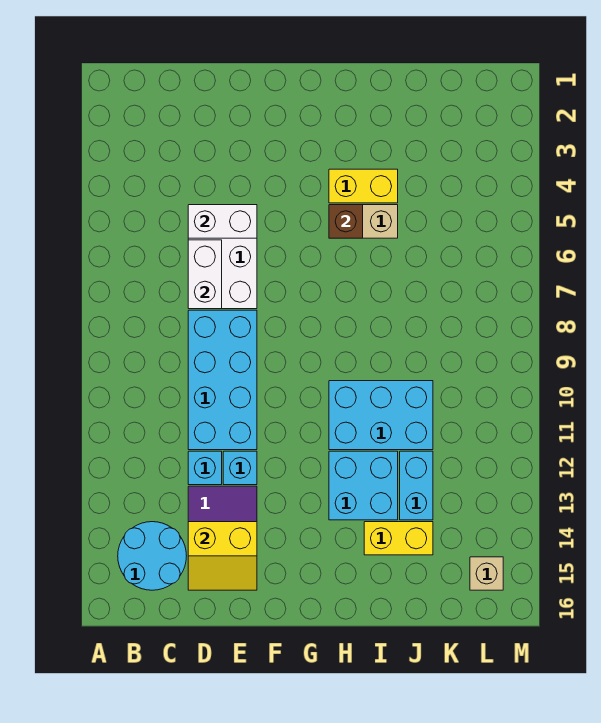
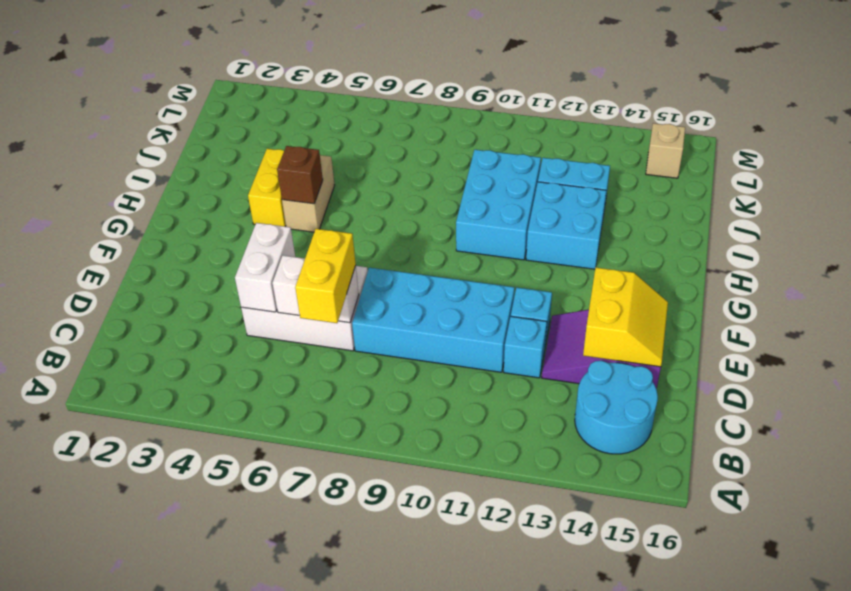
yellow 1x2 brick [364,522,433,555] -> yellow 1x2 brick moved to [295,229,356,323]

